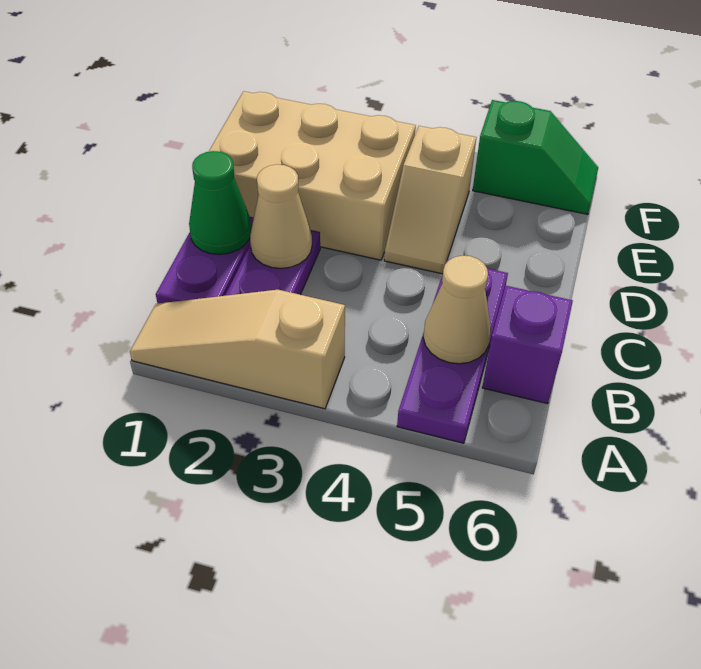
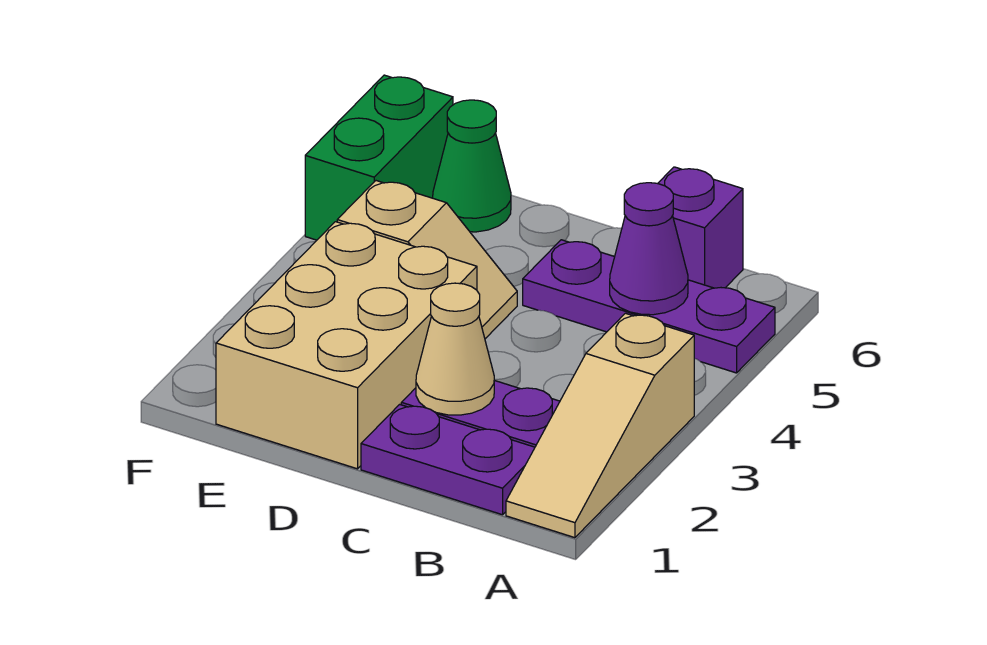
tan 1x1 cone [423,256,491,364] -> purple 1x1 cone [610,183,688,315]
green 1x1 cone [189,151,251,255] -> green 1x1 cone moved to [433,100,511,232]
green 1x2 slope [473,100,598,214] -> green 1x2 brick [305,75,453,240]

